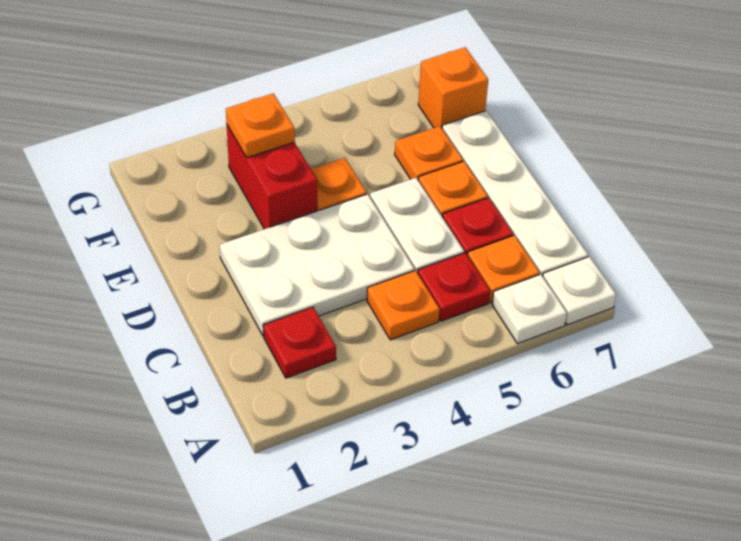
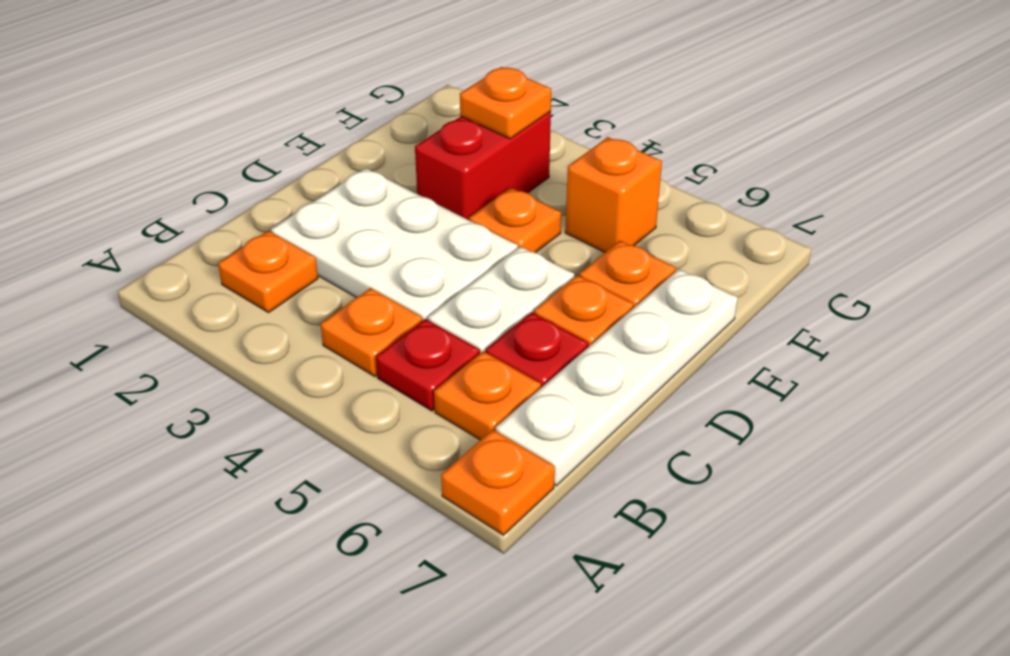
white 1x1 plate [492,274,567,344] -> none
white 1x1 plate [543,257,616,325] -> orange 1x1 plate [441,430,555,535]
red 1x1 plate [263,307,336,378] -> orange 1x1 plate [218,231,318,313]
orange 1x1 brick [418,47,488,128] -> orange 1x1 brick moved to [565,137,662,252]

